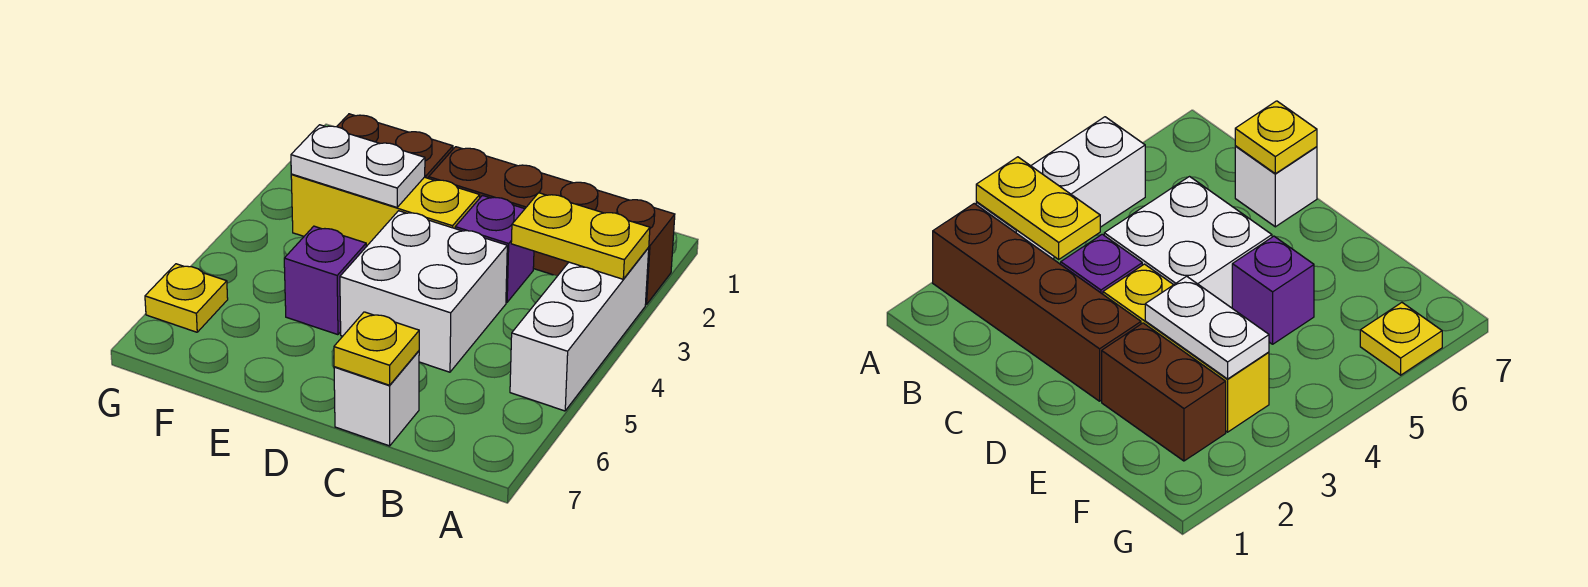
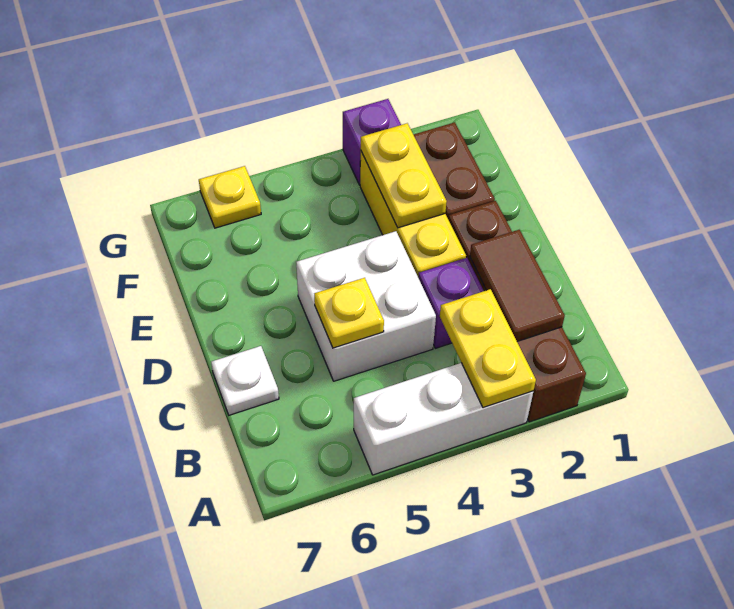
none -> brown 1x2 tile [470,230,565,341]
white 1x1 brick [334,351,419,446] -> white 1x1 plate [211,346,279,415]
yellow 1x1 plate [334,312,419,385] -> yellow 1x1 plate moved to [314,278,384,348]
white 1x2 plate [291,125,425,207] -> yellow 1x2 plate [361,123,447,228]
purple 1x1 brick [284,226,366,335] -> purple 1x1 brick moved to [343,99,401,185]

